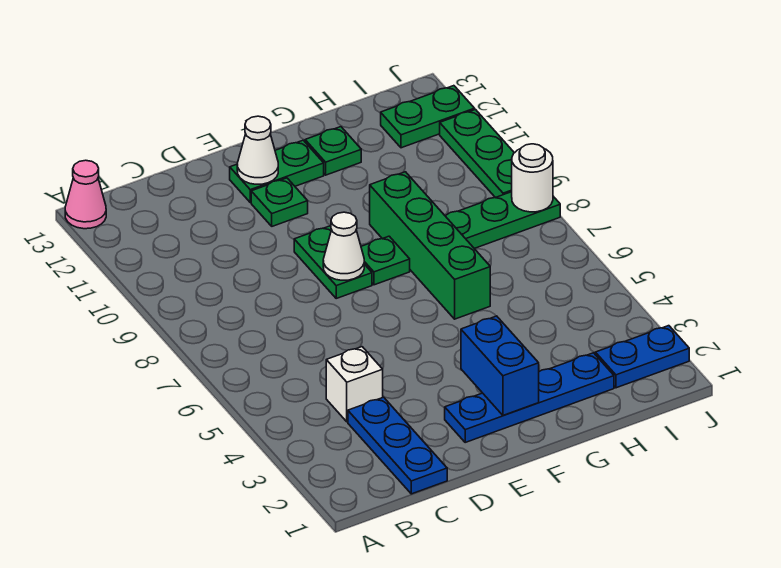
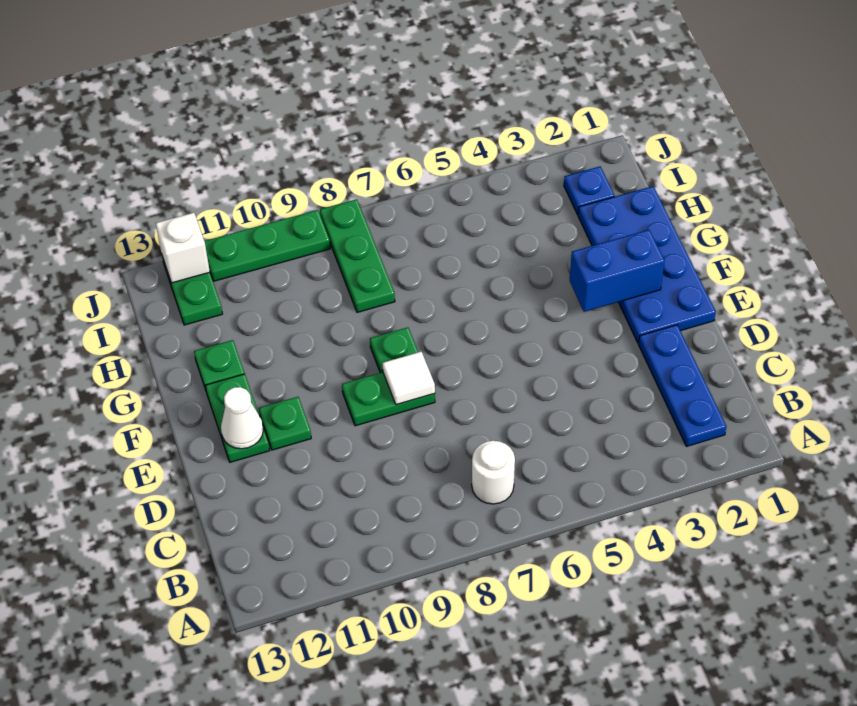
pink 1x1 cone [65,160,106,229] -> none
blue 1x3 plate [348,397,447,494] -> blue 1x3 plate turned to [639,325,726,446]
white 1x1 brick [326,347,383,422] -> white 1x1 brick moved to [156,213,210,283]
blue 1x4 plate [445,353,614,442] -> blue 2x4 plate [578,186,716,343]
white 1x1 cone [323,212,364,280] -> white 1x1 tile [382,352,435,405]
green 1x4 brick [370,172,490,319] -> none
blue 1x2 plate [595,326,689,388] -> blue 1x1 plate [564,166,615,215]
white 1x1 round brick [512,144,553,212] -> white 1x1 round brick moved to [472,441,515,504]

